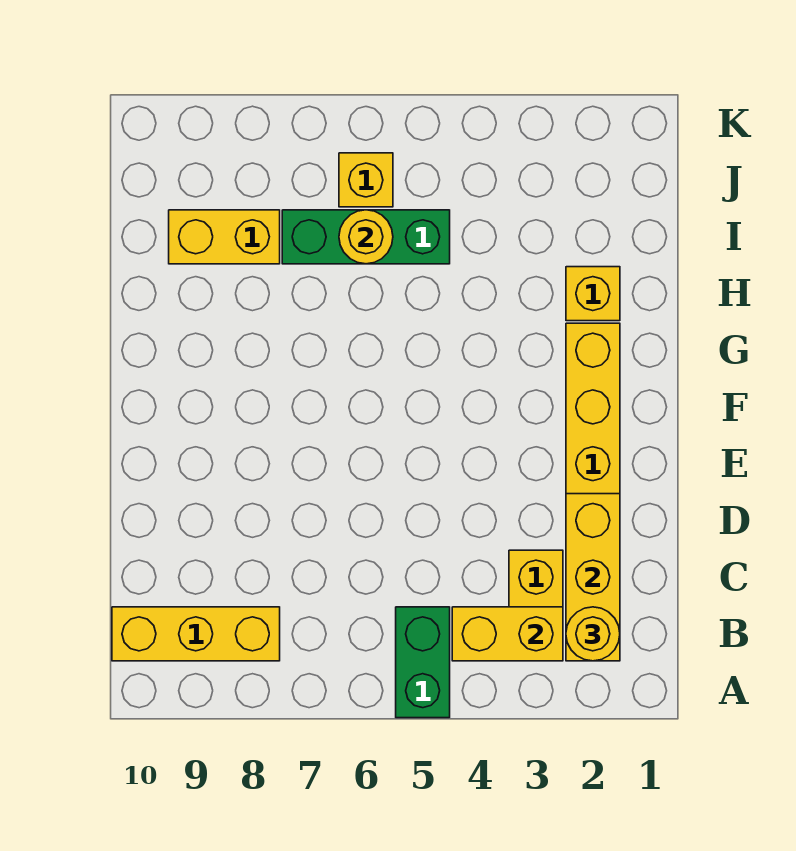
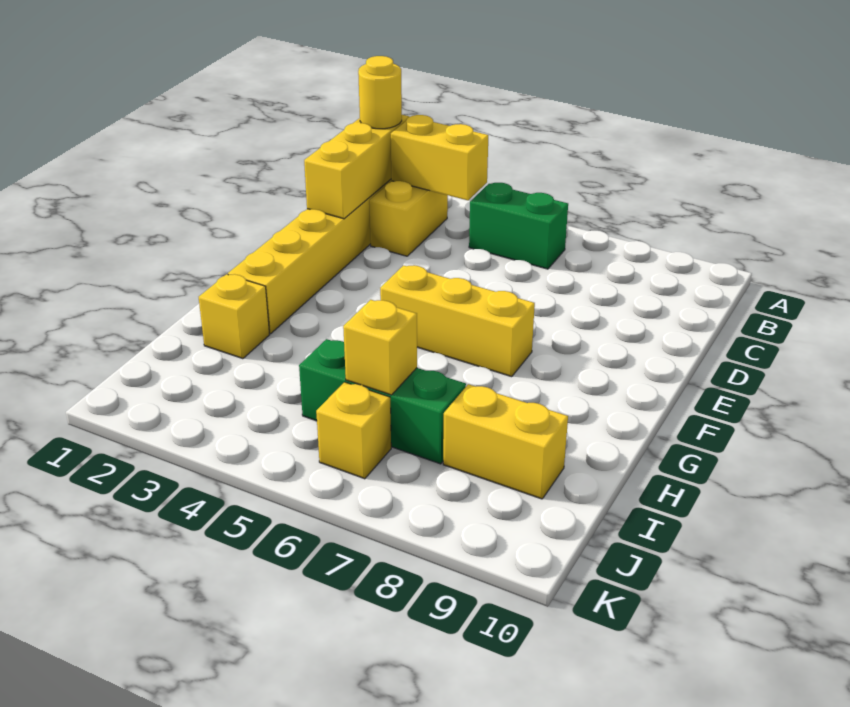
green 1x2 brick [396,607,450,718] -> green 1x2 brick turned to [469,183,568,269]
yellow 1x3 brick [112,607,280,661] -> yellow 1x3 brick moved to [380,265,535,377]
yellow 1x1 round brick [339,210,393,264] -> yellow 1x1 brick [343,300,417,395]

